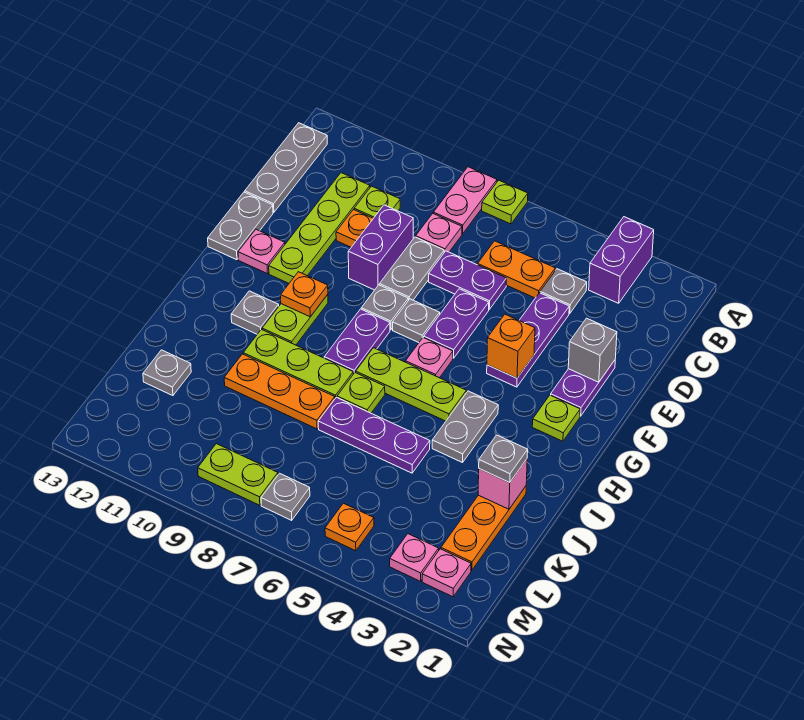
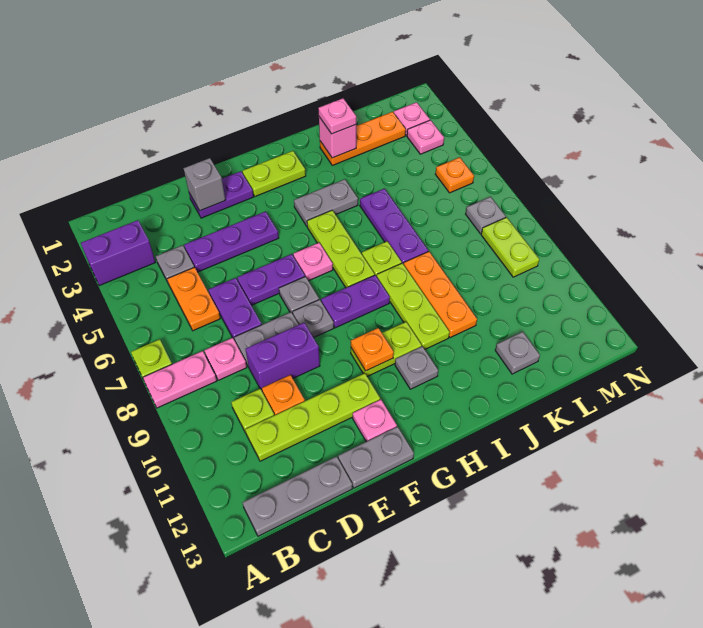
orange 1x1 brick [487,314,535,378] -> none
lime 1x1 plate [532,395,580,441] -> lime 1x2 plate [242,151,306,196]
grey 1x1 plate [479,435,528,482] -> pink 1x1 plate [318,98,356,134]

